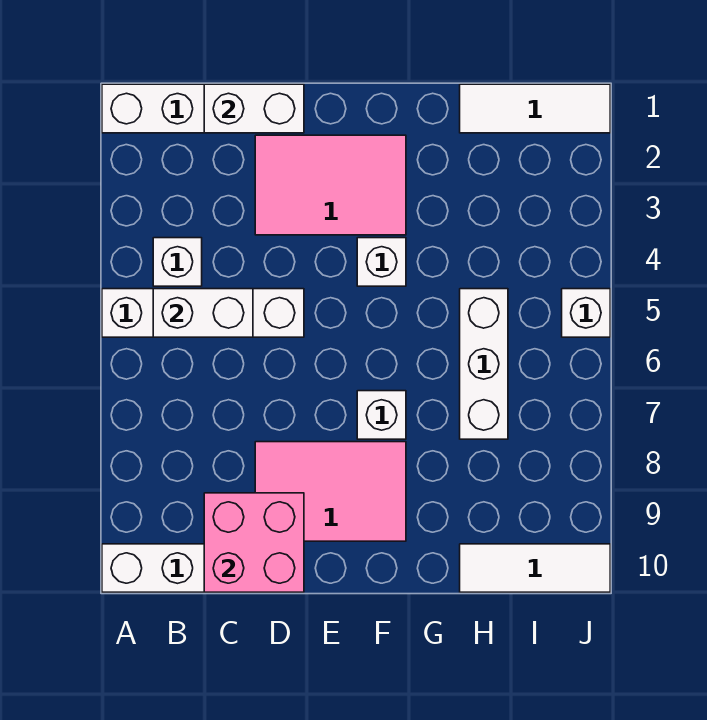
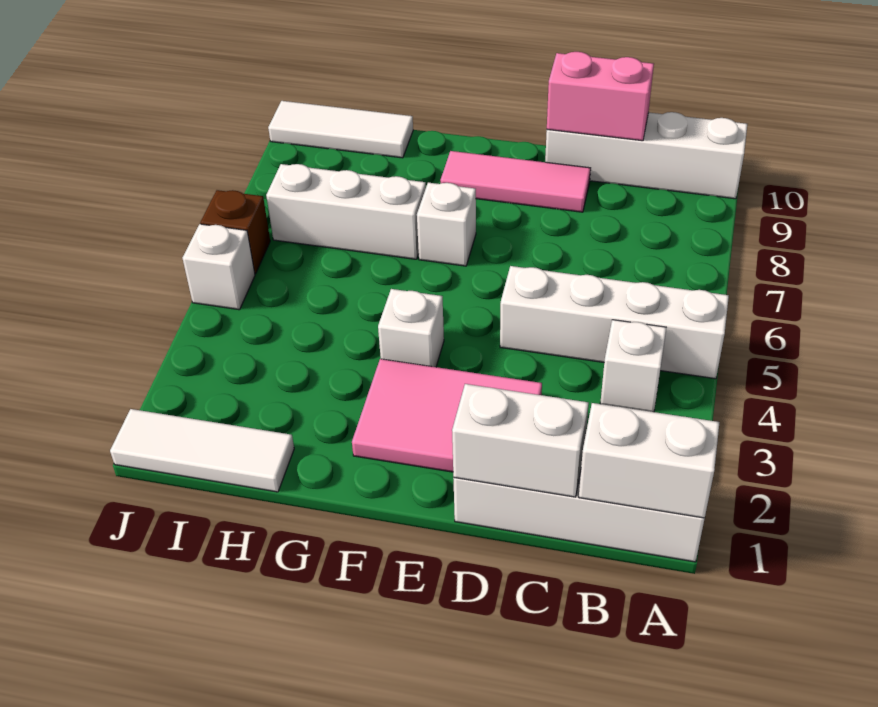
white 1x2 brick [153,289,253,337] -> white 1x2 brick moved to [579,403,720,518]
pink 2x2 brick [204,493,304,592] -> pink 1x2 brick [547,52,654,141]
pink 2x3 tile [255,442,406,541] -> pink 1x3 tile [440,151,591,212]
white 1x3 brick [460,289,508,439] -> white 1x3 brick turned to [266,164,426,259]
none -> brown 1x1 brick [200,190,270,274]

